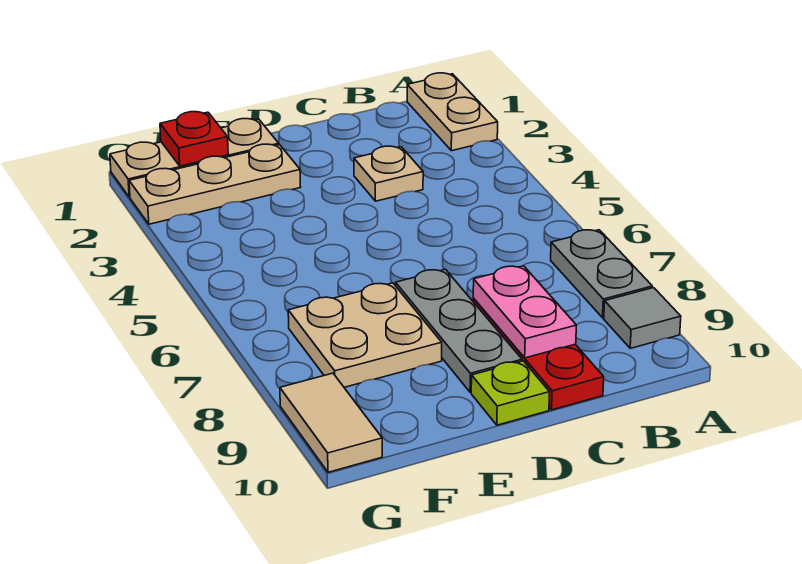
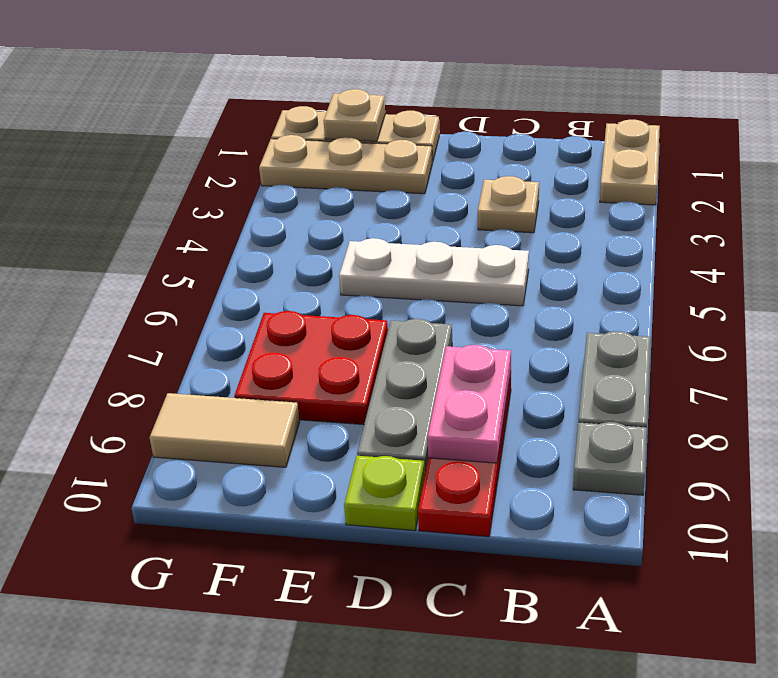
grey 1x1 tile [604,288,681,348] -> grey 1x1 plate [573,422,647,495]
none -> white 1x3 plate [339,238,529,306]
tan 2x2 plate [288,283,442,387] -> red 2x2 plate [234,311,388,425]
red 1x1 plate [160,112,228,166] -> tan 1x1 plate [324,89,385,141]
tan 1x2 tile [280,373,382,472] -> tan 1x2 tile turned to [149,393,300,467]

